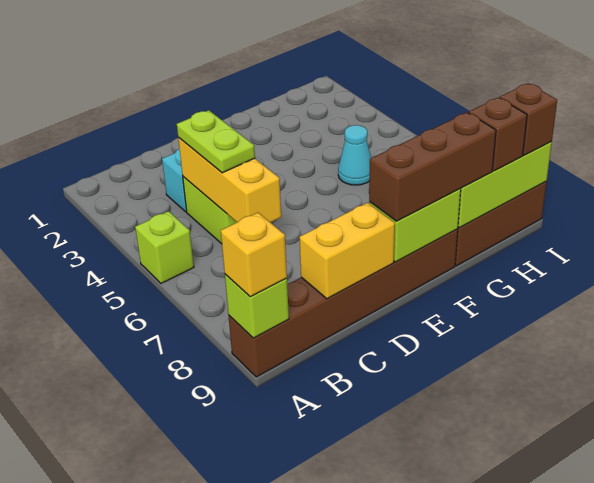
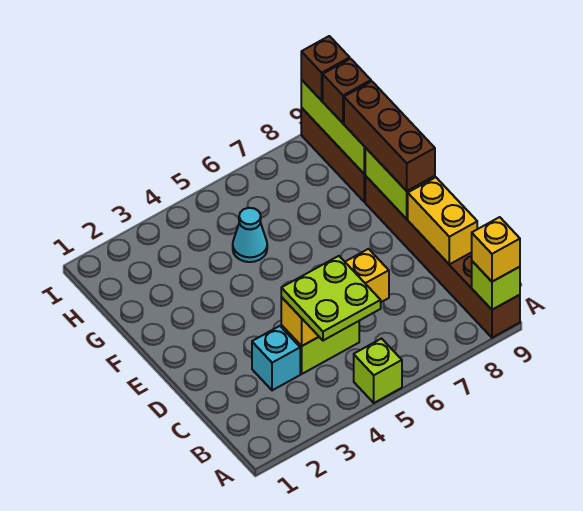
lime 1x2 plate [177,110,255,173] -> lime 2x2 plate [281,256,381,341]

